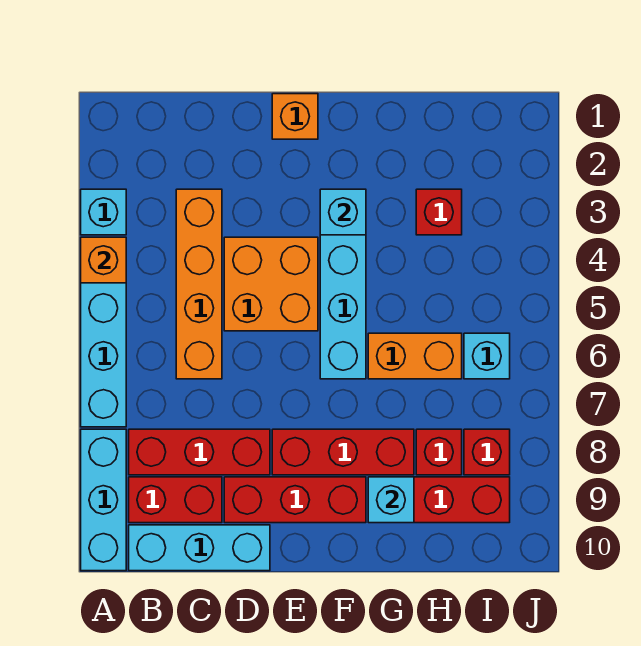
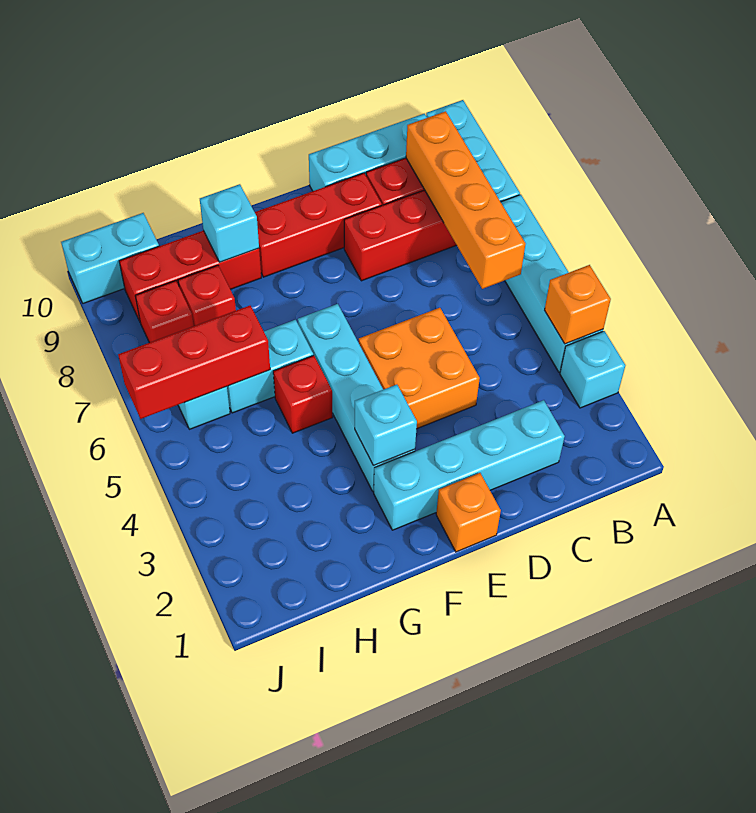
none -> cyan 1x4 brick [374,400,565,530]
orange 1x4 brick [176,189,222,379] -> orange 1x4 brick moved to [406,111,525,289]
red 1x3 brick [272,429,414,475] -> red 1x3 brick moved to [118,306,270,419]
orange 1x2 brick [368,333,462,379] -> cyan 1x2 brick [227,320,313,413]
red 1x1 brick [416,189,462,235] -> red 1x1 brick moved to [273,356,333,433]
none -> cyan 1x2 brick [61,213,159,303]

